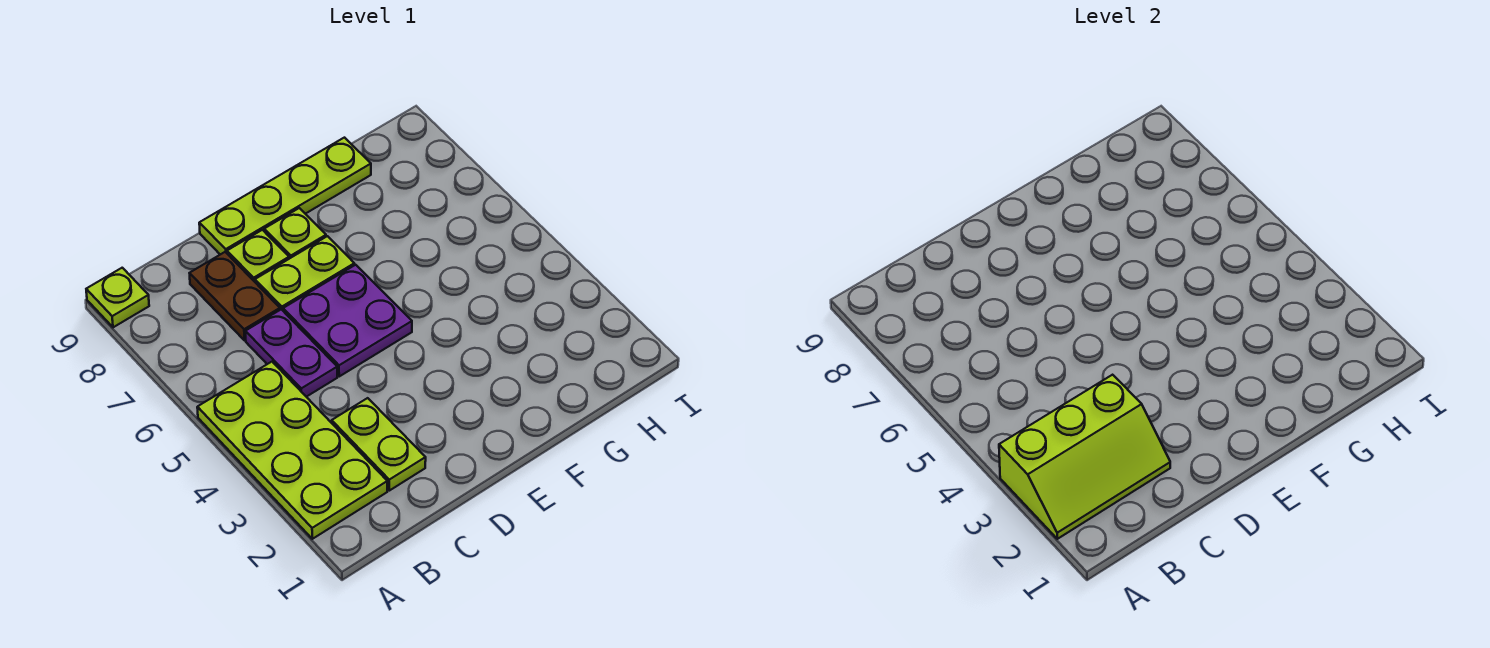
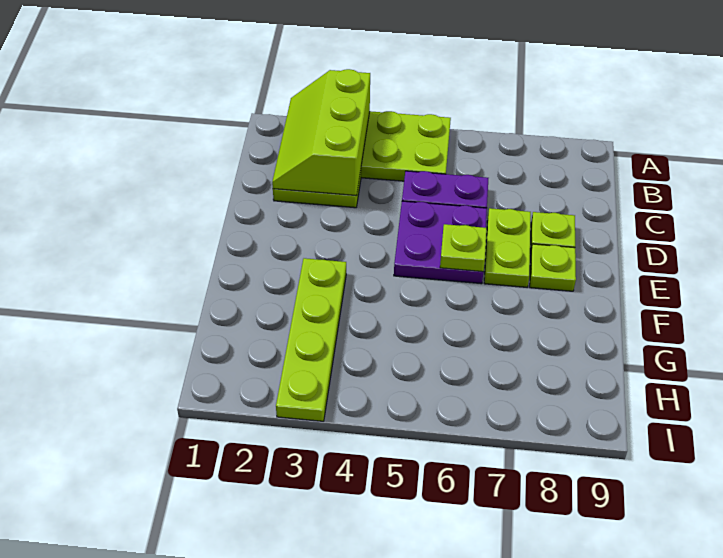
lime 1x1 plate [86,268,149,327] -> lime 1x1 plate moved to [440,224,487,272]
brown 1x2 plate [190,252,280,340] -> none
lime 1x4 plate [199,138,371,255] -> lime 1x4 plate moved to [276,258,346,421]

